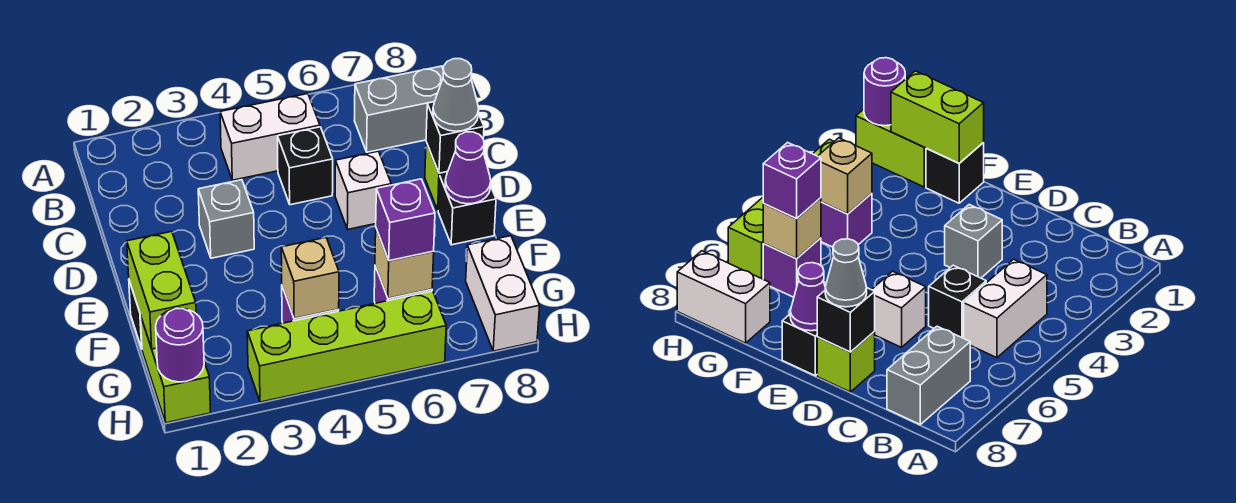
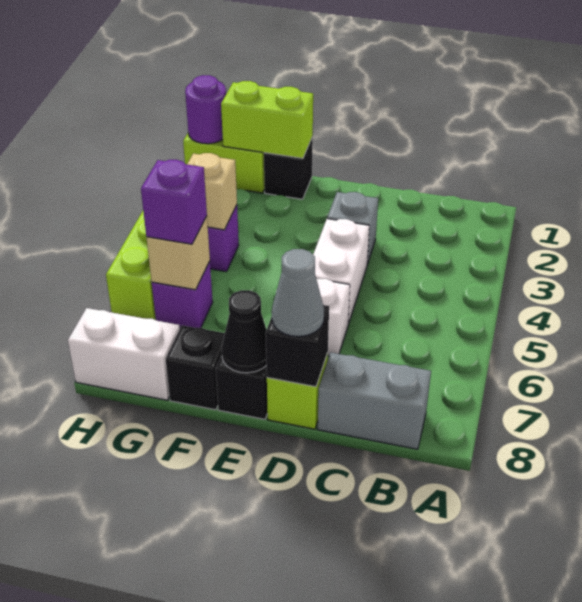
white 1x2 brick [220,94,320,180] -> white 1x2 brick moved to [313,219,369,324]
grey 1x2 brick [354,66,443,152] -> grey 1x2 brick turned to [318,352,431,449]
black 1x1 brick [278,127,333,205] -> black 1x1 brick moved to [166,325,225,410]
purple 1x1 cone [445,132,491,204] -> black 1x1 cone [222,290,267,373]

